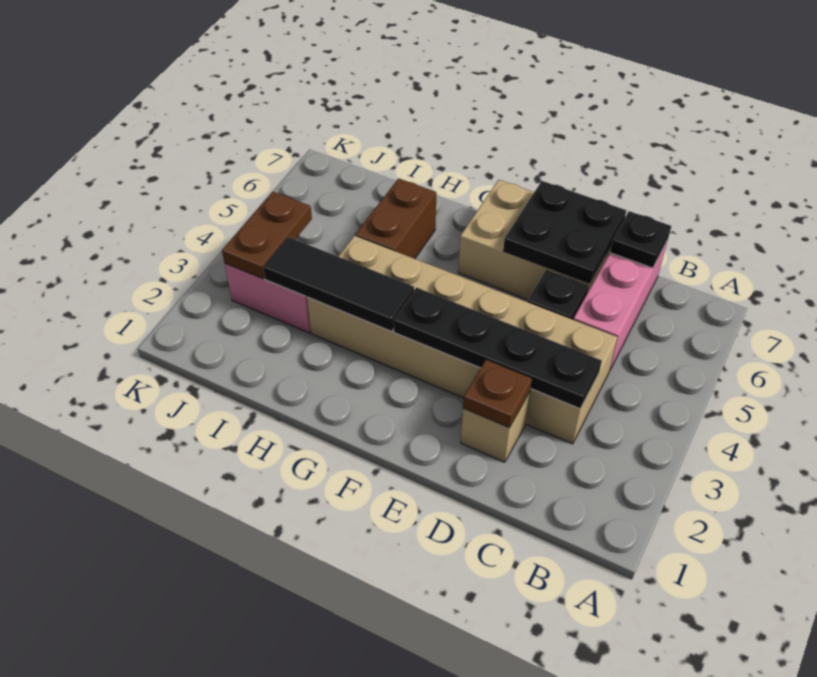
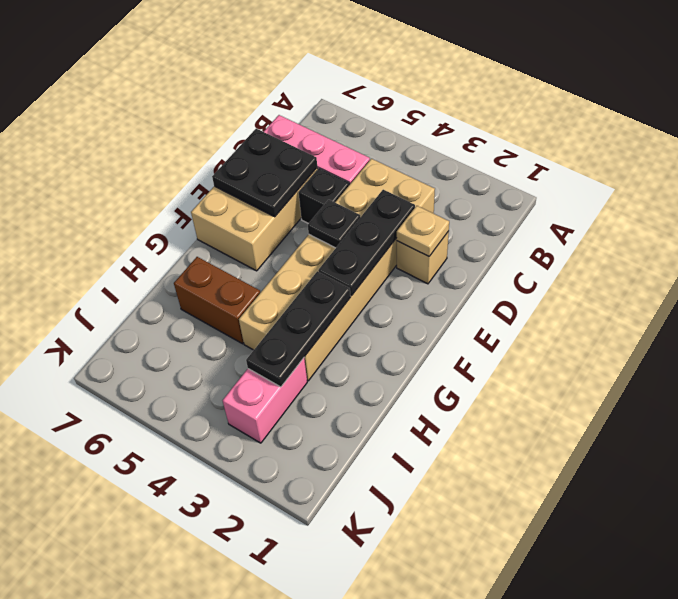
black 1x4 plate [394,287,602,409] -> black 1x3 plate [318,190,415,296]
black 1x1 plate [610,211,671,268] -> black 1x1 plate moved to [308,200,360,248]
brown 1x1 plate [463,360,532,428] -> tan 1x1 plate [397,206,449,256]
black 1x3 tile [263,237,414,331] -> black 1x3 plate [246,271,350,387]
brown 1x2 plate [222,192,312,279] -> none

